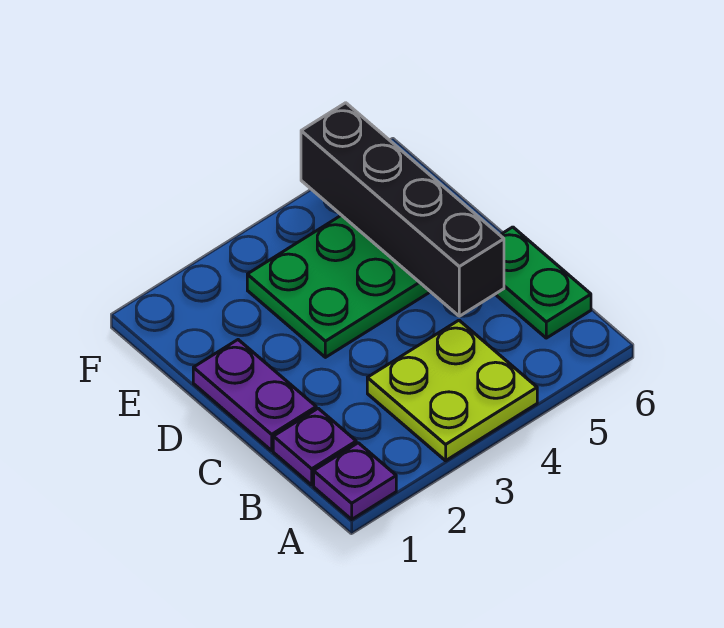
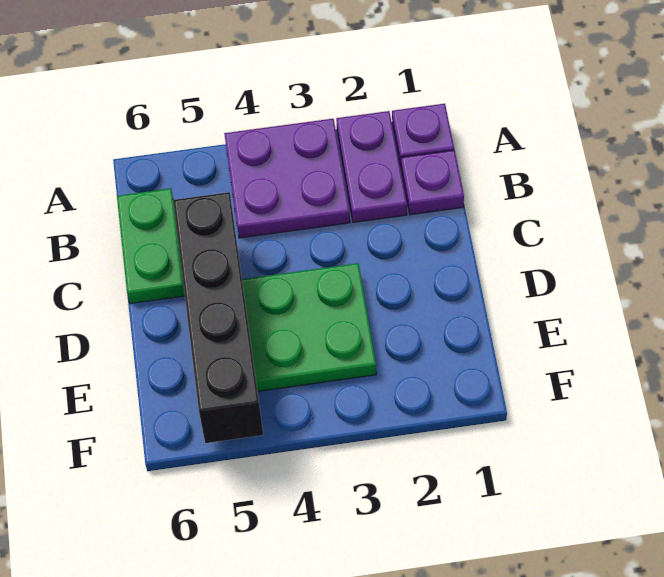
lime 2x2 plate [367,320,537,461] -> purple 2x2 plate [224,119,350,238]
purple 1x2 plate [193,340,316,450] -> purple 1x2 plate moved to [336,111,407,222]

